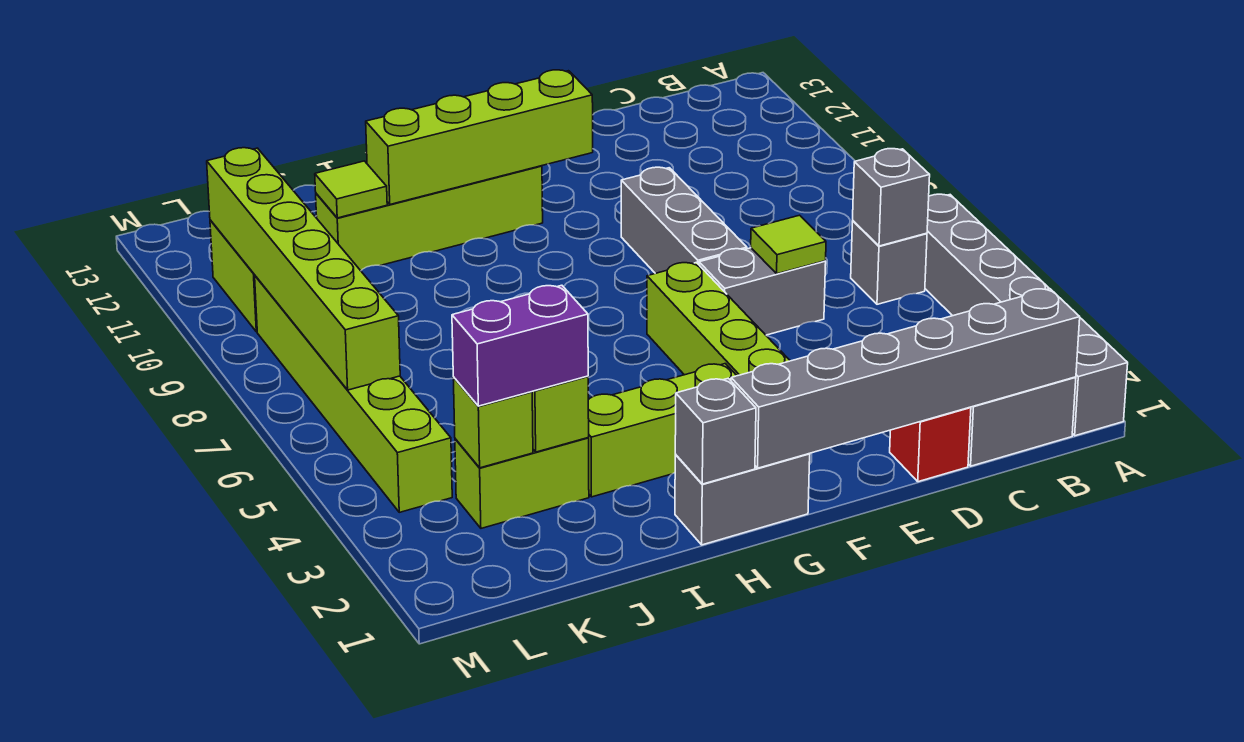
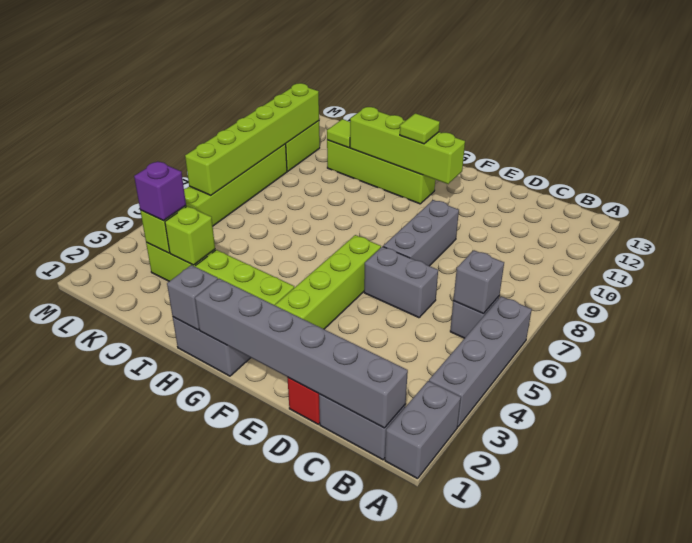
lime 1x1 tile [751,215,826,274] -> lime 1x1 tile moved to [400,113,440,144]
purple 1x2 brick [452,285,588,406] -> purple 1x1 brick [134,161,186,221]

